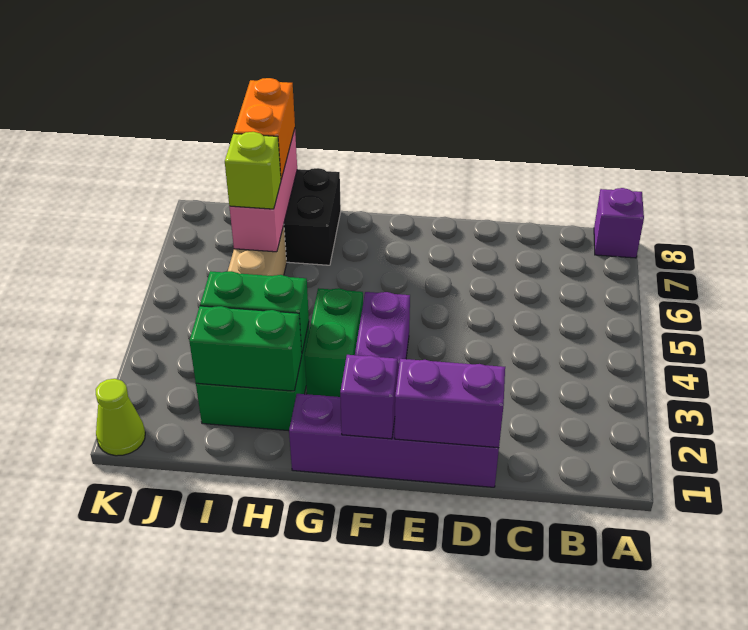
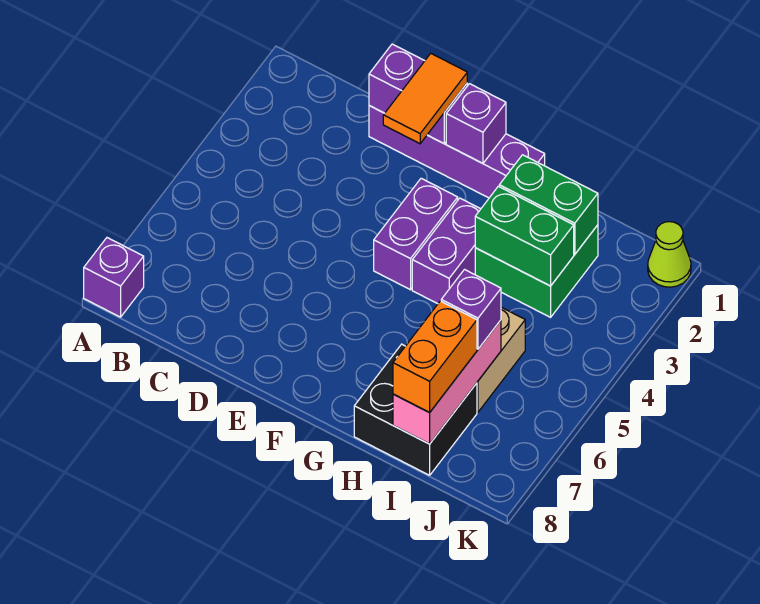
none -> orange 1x2 tile [383,54,467,144]
green 1x2 brick [305,288,363,397] -> purple 1x2 brick [412,198,480,304]
lime 1x1 brick [225,132,281,209] -> purple 1x1 brick [441,270,501,349]

